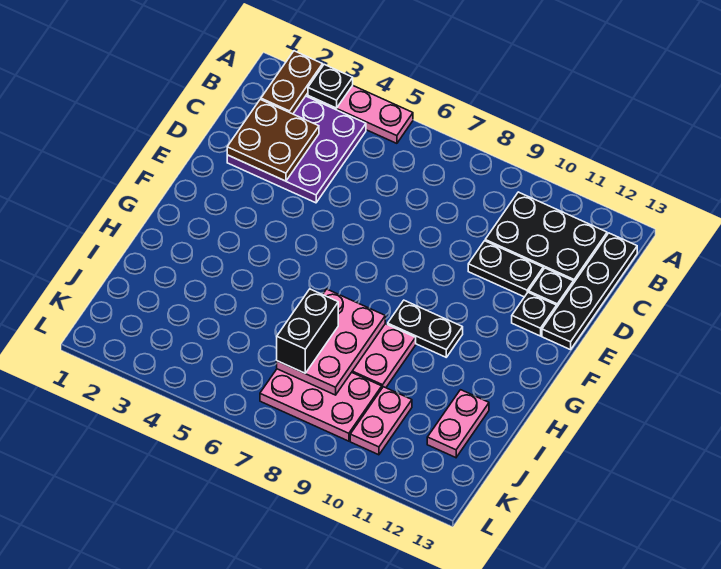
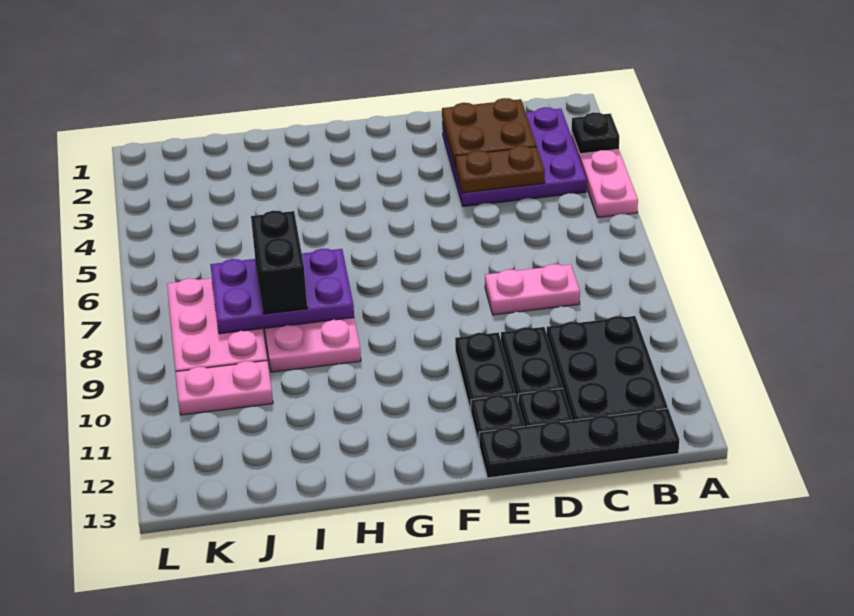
brown 1x2 plate [261,51,323,114] -> brown 1x2 plate moved to [455,146,545,193]
black 1x2 plate [388,300,463,357] -> black 1x2 plate moved to [455,332,516,411]
pink 2x3 plate [277,289,385,395] -> purple 2x3 plate [210,249,354,334]
black 1x2 brick [277,289,338,373] -> black 1x2 brick turned to [251,211,307,314]
pink 1x2 plate [427,390,489,458] -> pink 1x2 plate moved to [485,264,580,315]

